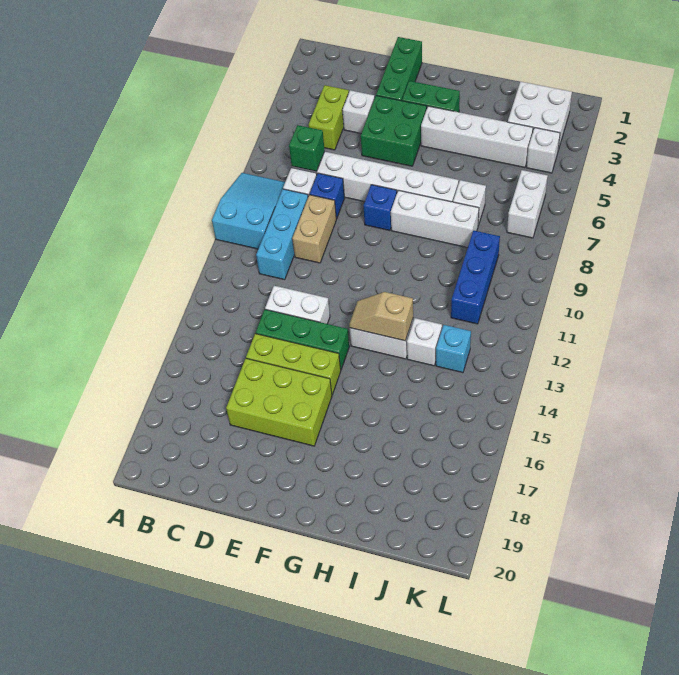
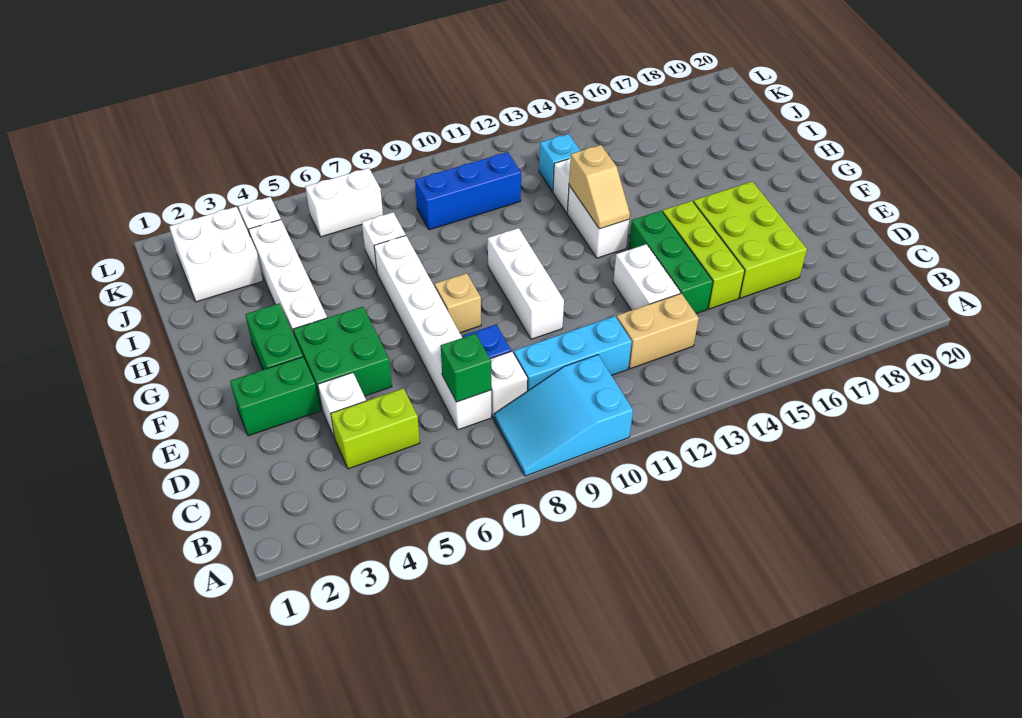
tan 1x2 brick [292,195,336,263] -> tan 1x2 brick moved to [617,293,699,369]
green 1x3 brick [376,37,422,101] -> green 1x2 brick [230,357,320,436]
blue 1x1 brick [363,185,397,231] -> tan 1x1 brick [435,273,481,333]
white 1x3 brick [391,190,479,248] -> white 1x3 brick moved to [488,228,564,339]

